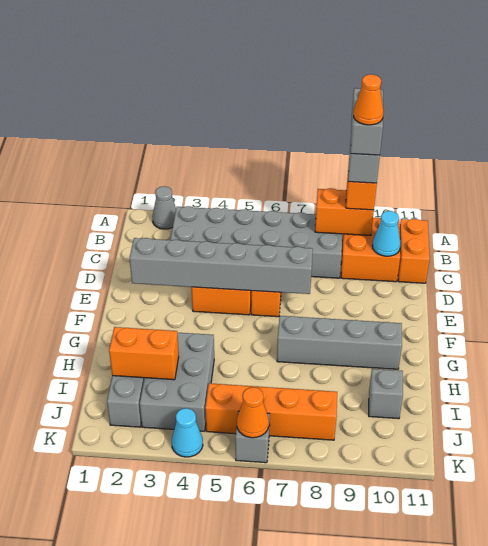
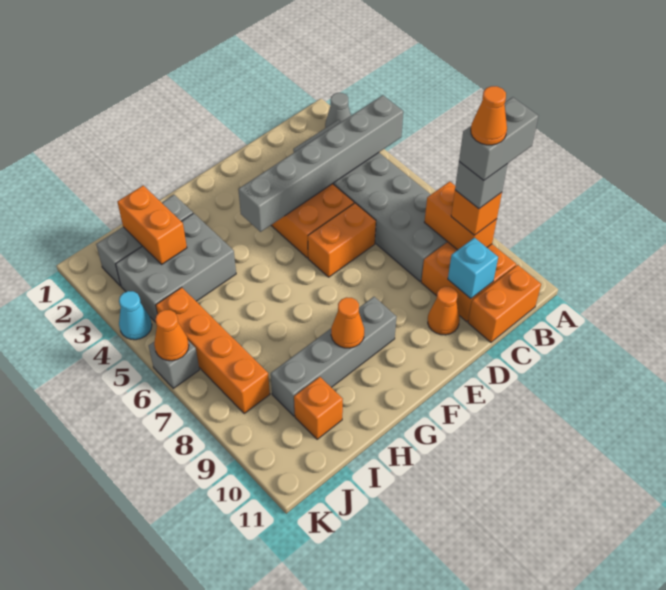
cyan 1x1 cone [372,211,401,256] -> cyan 1x1 brick [448,238,498,299]
none -> orange 1x1 cone [428,287,460,335]
grey 1x6 brick [130,238,313,294] -> grey 1x6 brick turned to [238,95,403,232]
grey 1x4 brick [277,316,402,369] -> grey 1x4 brick turned to [271,297,396,416]
none -> orange 1x1 cone [331,297,364,348]
grey 1x1 brick [369,369,403,419] -> orange 1x1 brick [294,377,343,439]

